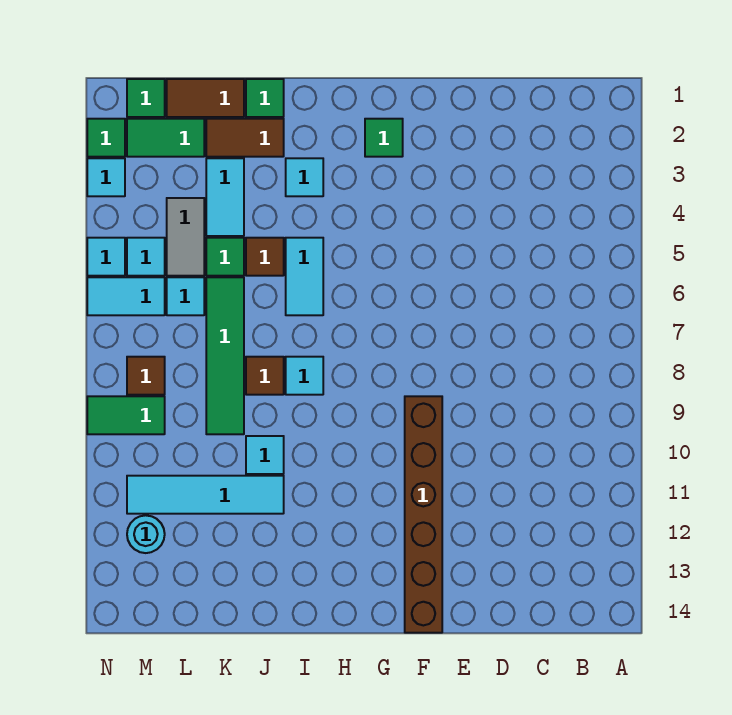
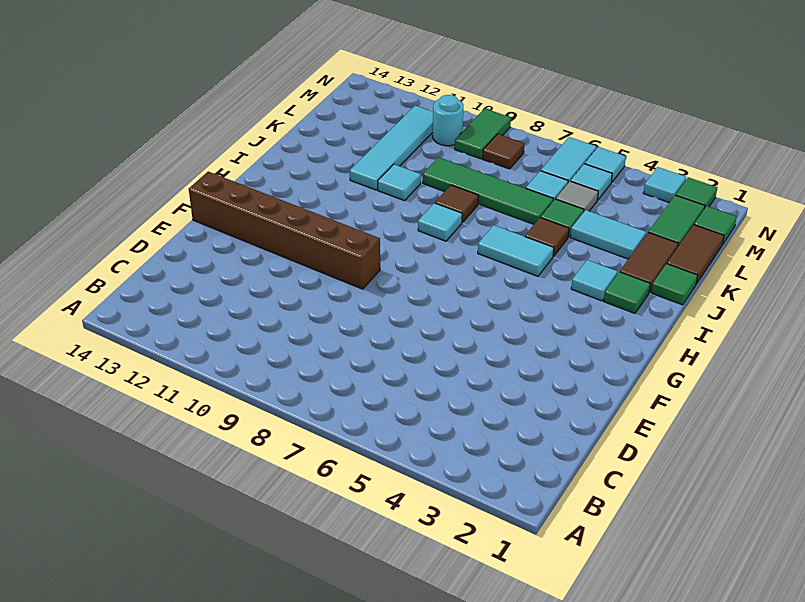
green 1x1 tile [365,119,403,157] -> green 1x1 tile moved to [604,272,650,313]
grey 1x2 tile [167,198,204,276] -> grey 1x1 tile [556,181,598,211]
cyan 1x1 round brick [127,515,165,553] -> cyan 1x1 round brick moved to [433,95,463,146]

